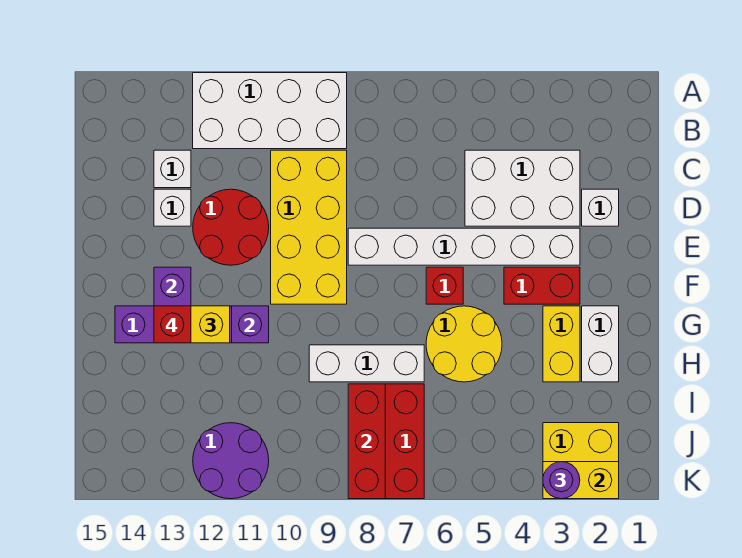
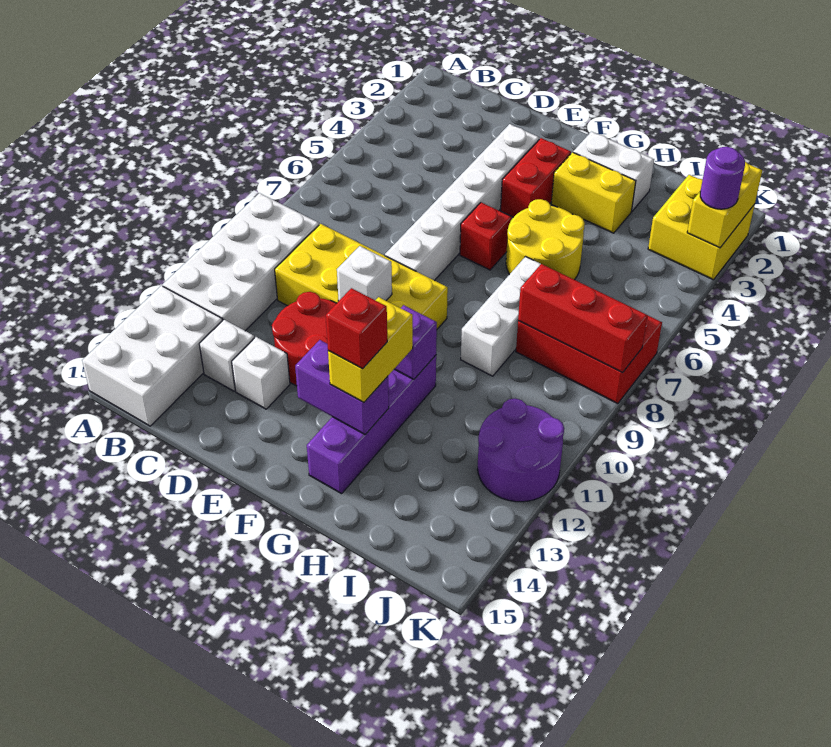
white 2x3 brick [465,150,580,226] -> white 2x3 brick moved to [82,286,223,426]
white 1x1 brick [582,189,619,226] -> white 1x1 brick moved to [337,246,392,301]

